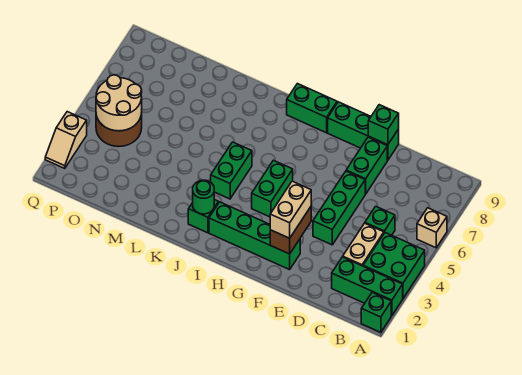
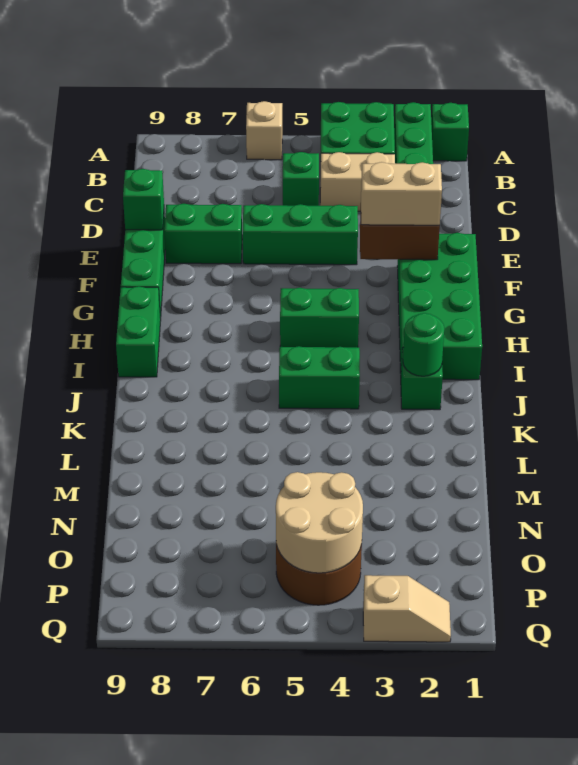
green 1x4 brick [209,202,300,270] -> green 2x4 brick [397,233,482,380]

